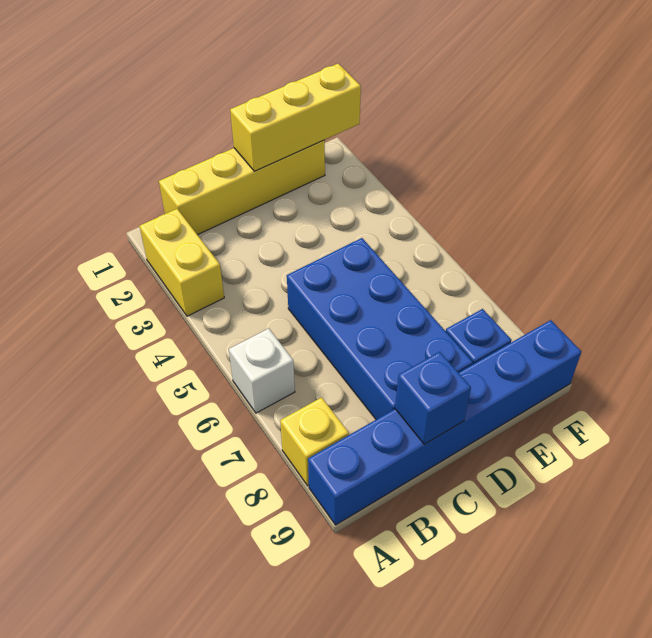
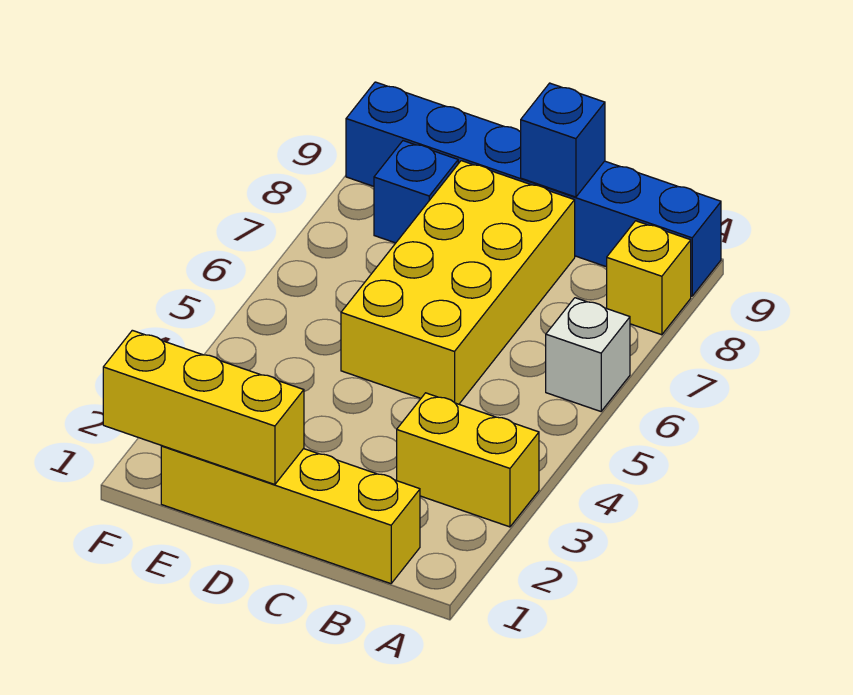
yellow 1x2 brick [140,209,224,316] -> yellow 1x2 brick turned to [397,393,539,527]
blue 2x4 brick [287,238,473,419] -> yellow 2x4 brick [341,161,575,404]

